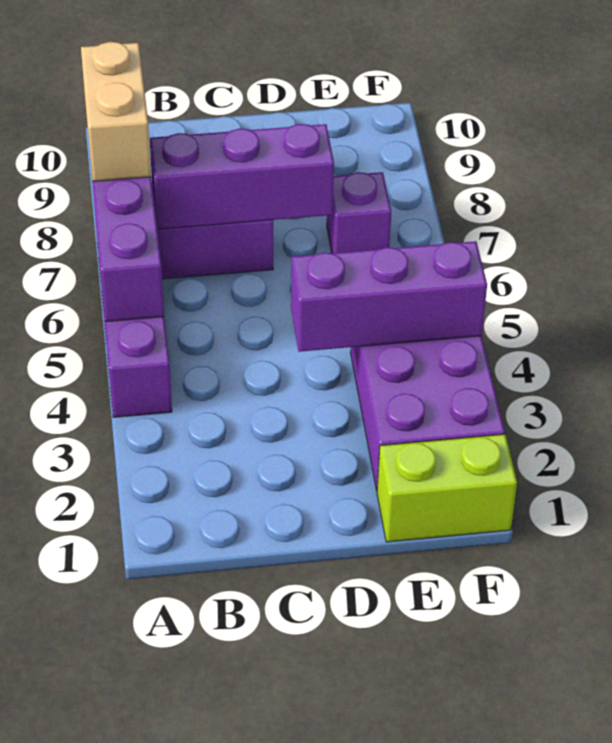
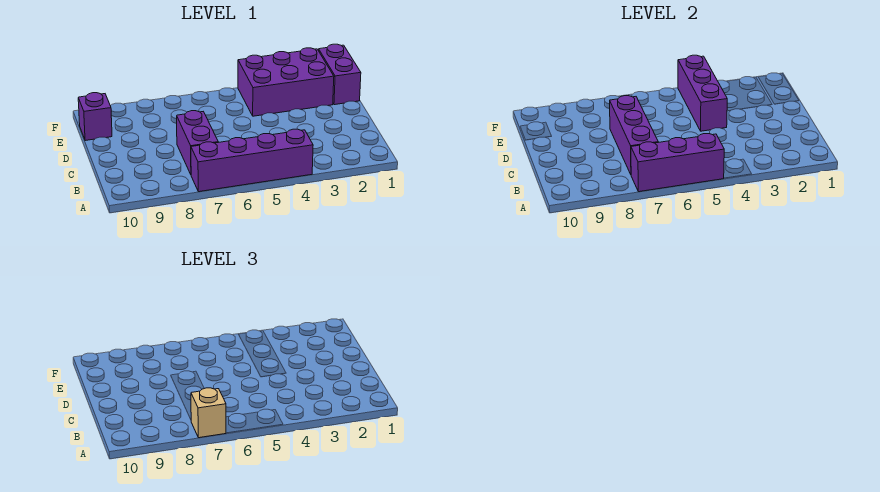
tan 1x2 brick [81,42,151,181] -> tan 1x1 brick [191,388,226,438]
lime 1x2 brick [377,434,517,542] -> purple 1x2 brick [319,44,361,105]
purple 1x1 brick [327,172,391,253] -> purple 1x1 brick moved to [78,93,112,141]

